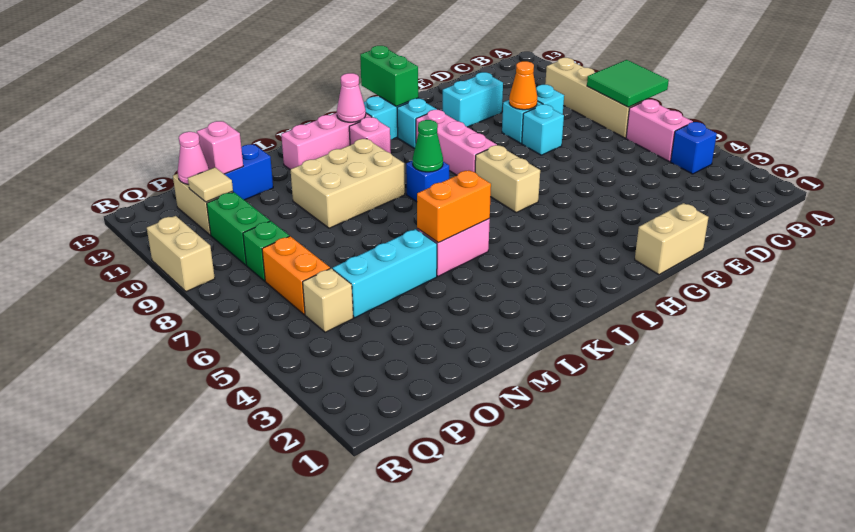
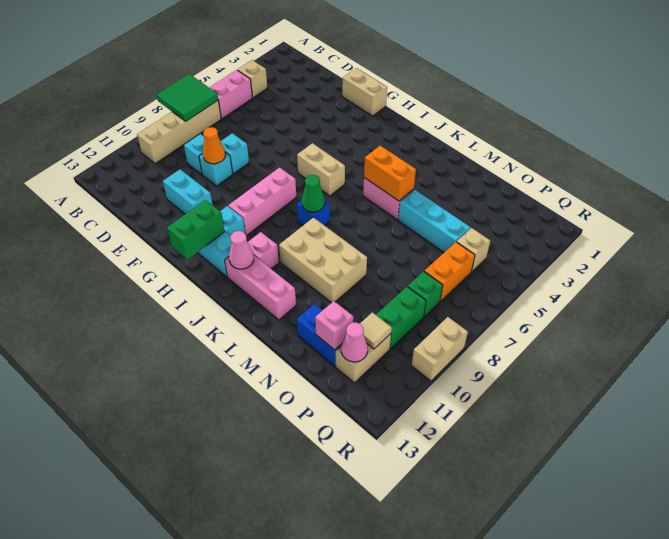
blue 1x1 brick [671,122,717,174] -> tan 1x1 brick [238,60,268,98]
tan 1x2 brick [475,145,540,213] -> tan 1x2 brick turned to [297,143,345,196]

